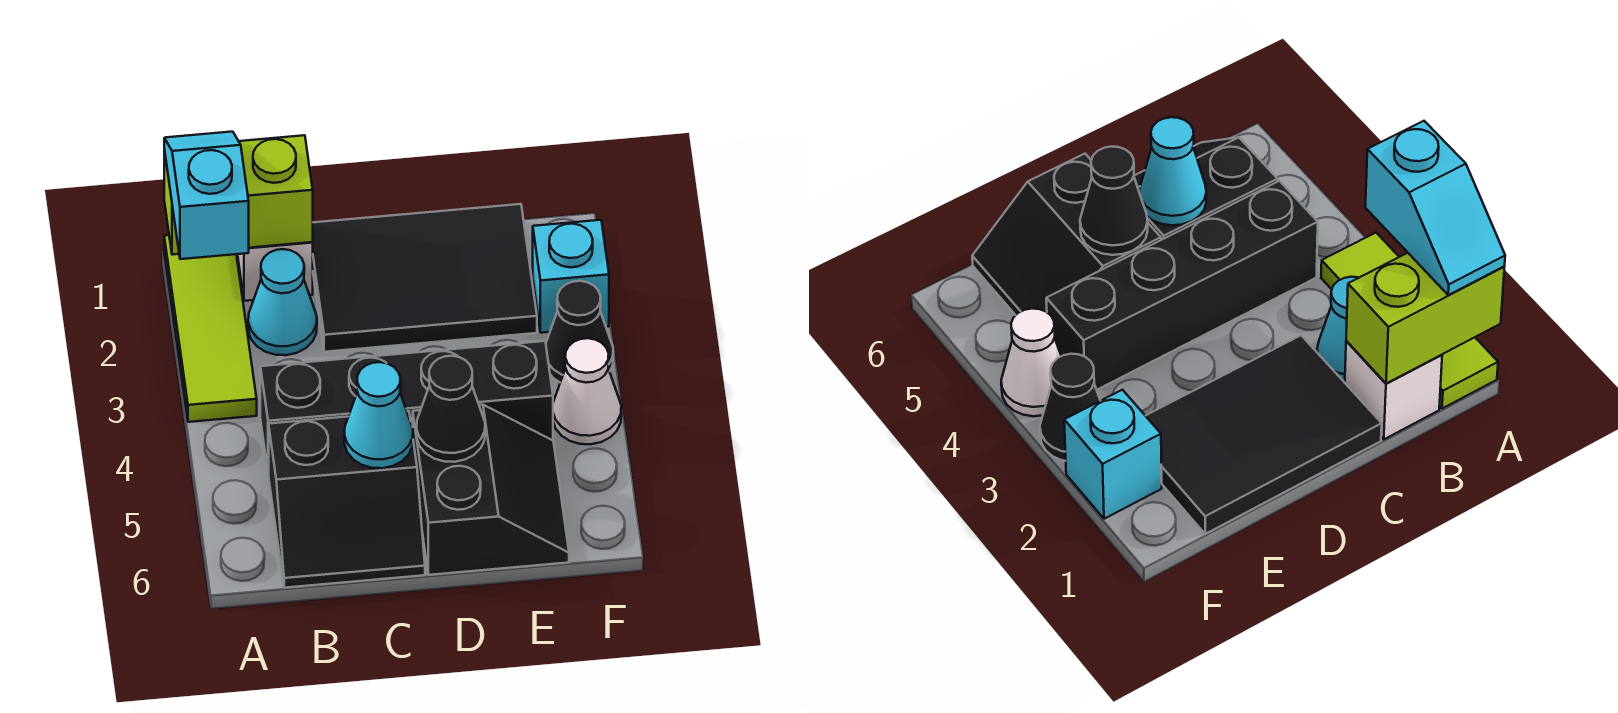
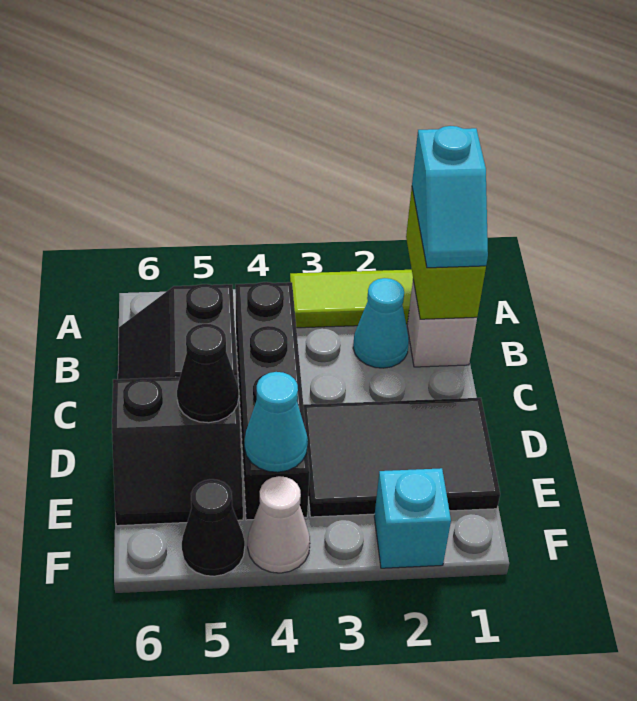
cyan 1x2 slope [164,132,249,259] -> cyan 1x2 slope turned to [412,126,488,268]
black 2x3 tile [313,204,537,352] -> black 2x3 tile turned to [303,398,500,517]
cyan 1x1 cone [344,362,413,468] -> cyan 1x1 cone moved to [245,372,308,472]
black 1x1 cone [546,281,613,382] -> black 1x1 cone moved to [182,479,245,576]

